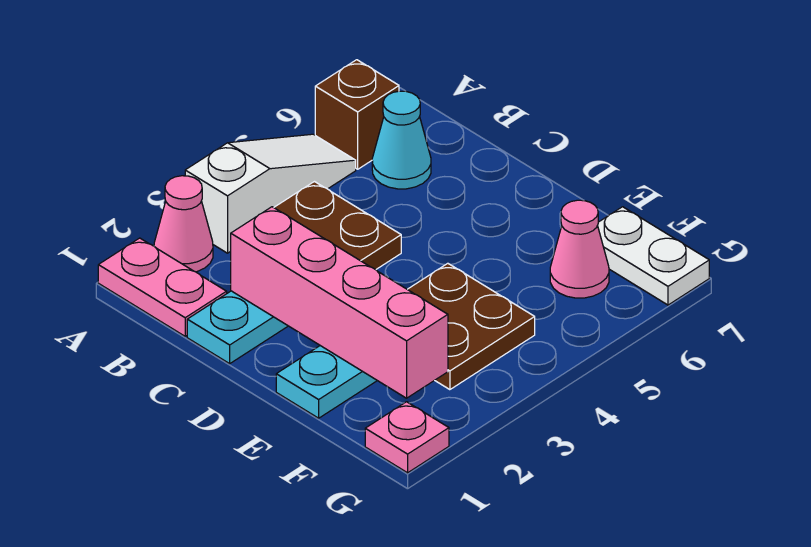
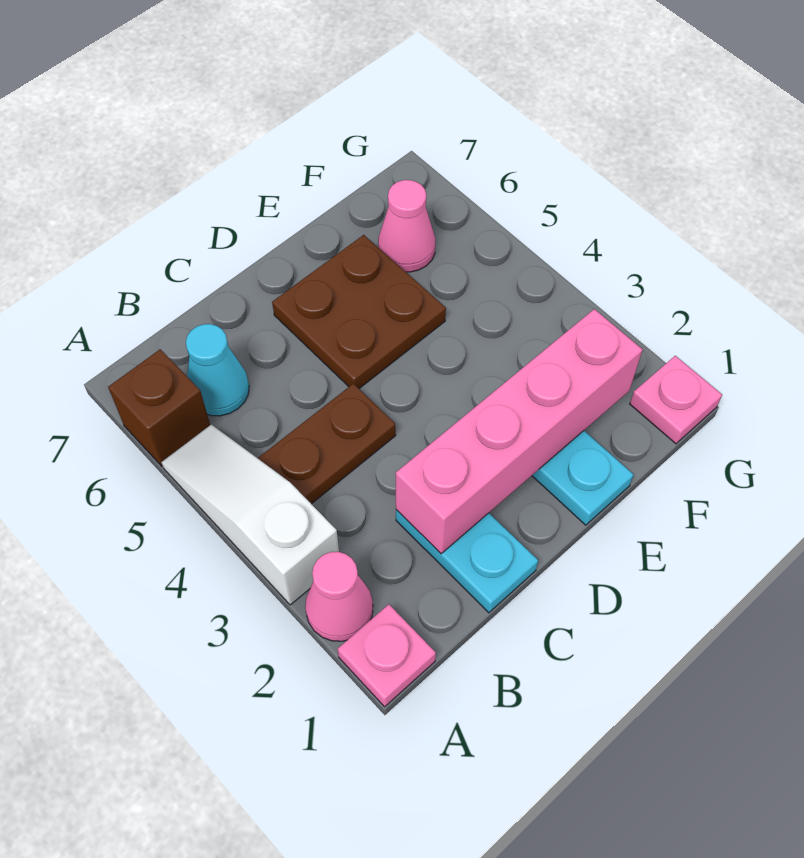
pink 1x2 plate [98,238,227,336] -> pink 1x1 plate [338,604,436,707]
brown 2x2 plate [407,263,535,390] -> brown 2x2 plate moved to [272,235,446,388]
white 1x2 plate [598,207,709,305] -> none

